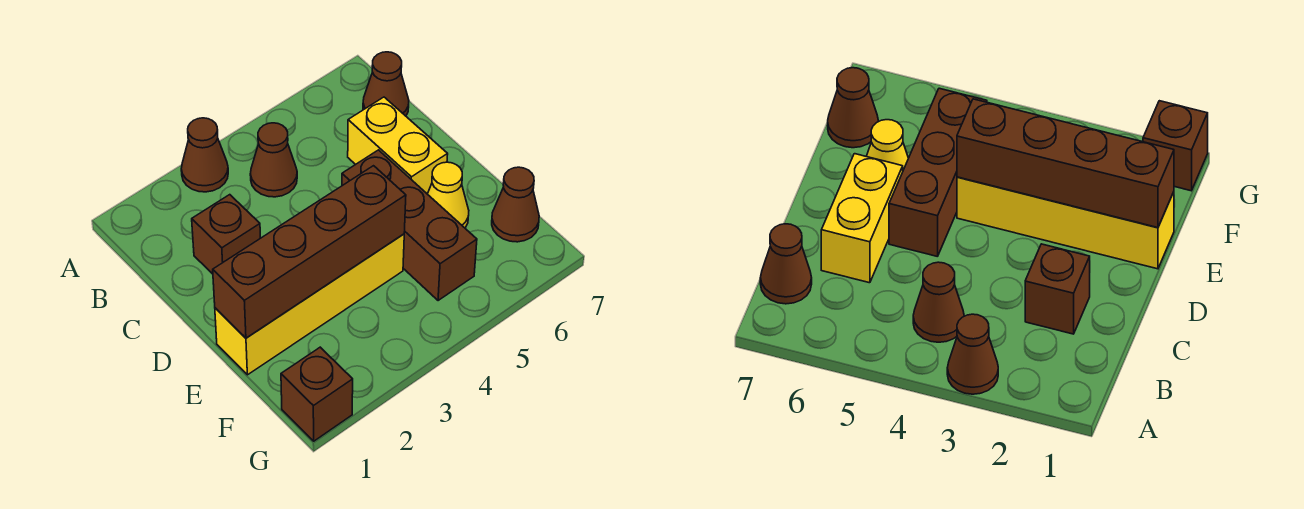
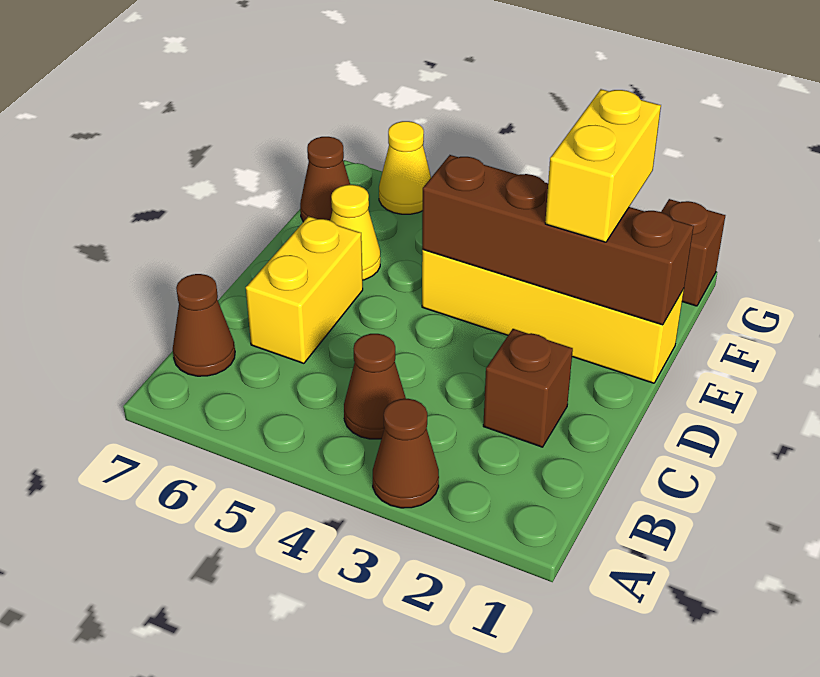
brown 1x3 brick [342,150,477,301] -> none
none -> yellow 1x2 brick [545,89,661,242]
none -> yellow 1x1 cone [379,121,431,214]

